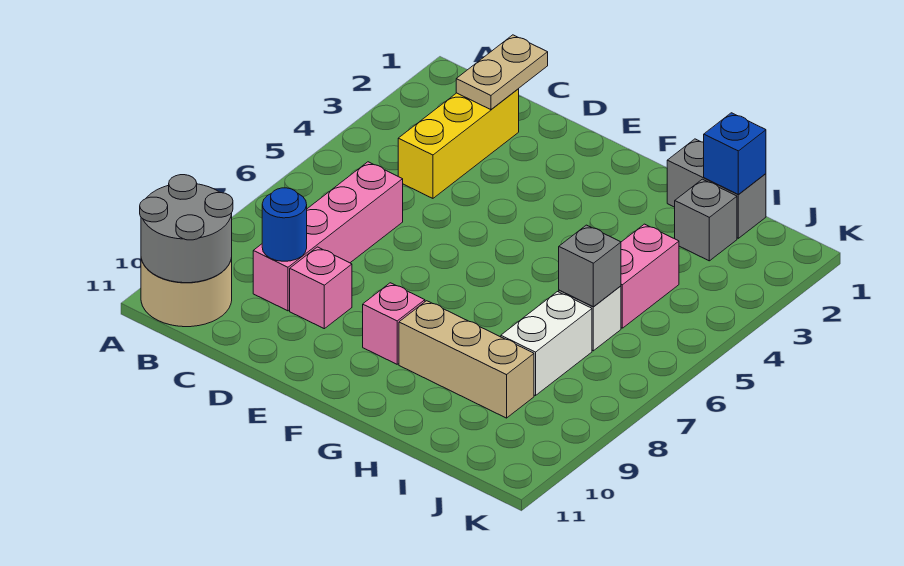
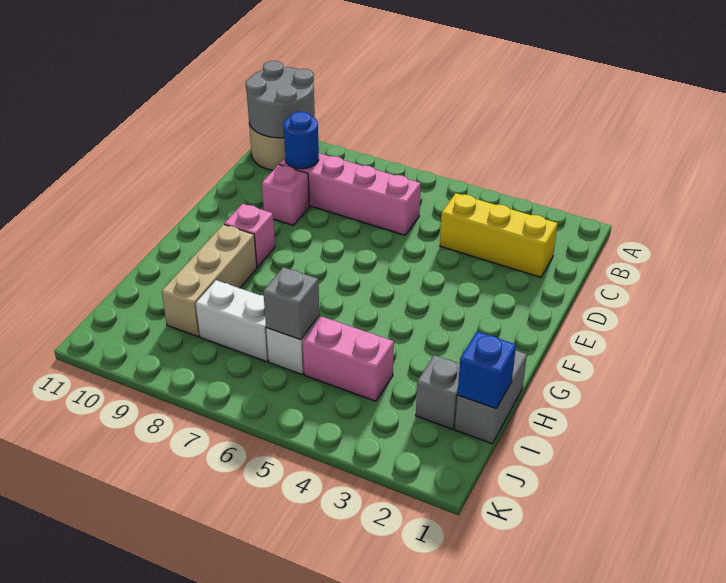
tan 1x2 plate [456,35,548,110] -> none

